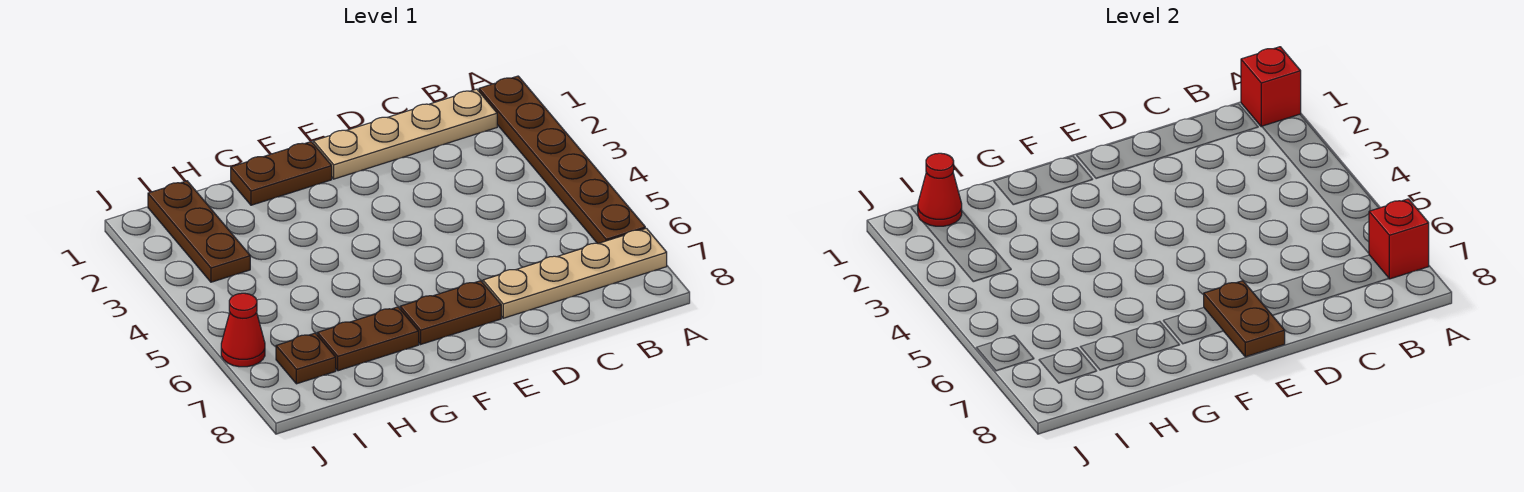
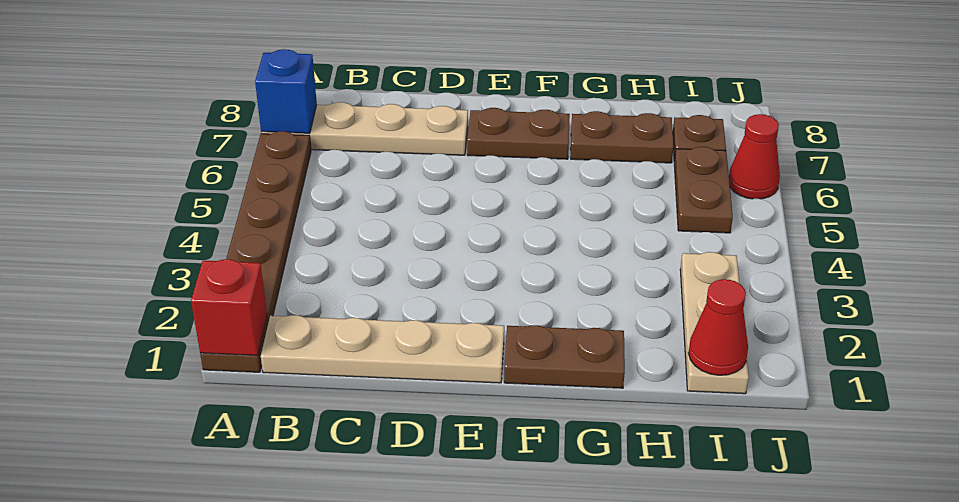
red 1x1 brick [1369,199,1429,279] -> blue 1x1 brick [255,49,317,133]
brown 1x2 plate [1204,281,1285,357] -> brown 1x2 plate moved to [674,147,733,233]
brown 1x3 plate [148,181,250,282] -> tan 1x3 plate [680,252,749,394]

